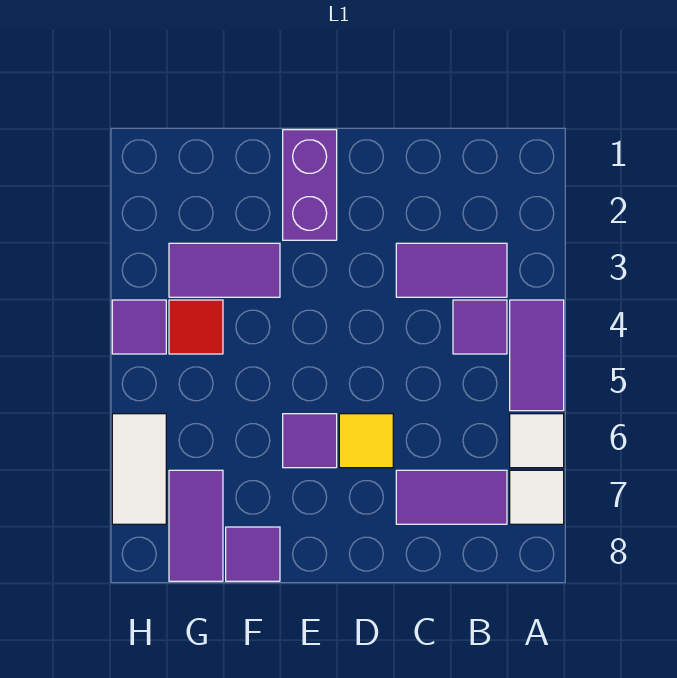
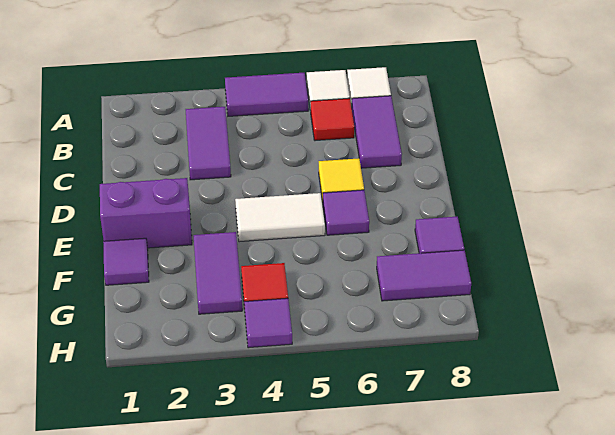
purple 1x1 tile [453,300,507,354] -> purple 1x1 tile moved to [103,238,149,285]
none -> red 1x1 tile [311,98,354,141]
white 1x2 tile [112,414,166,524] -> white 1x2 tile moved to [235,193,325,242]

